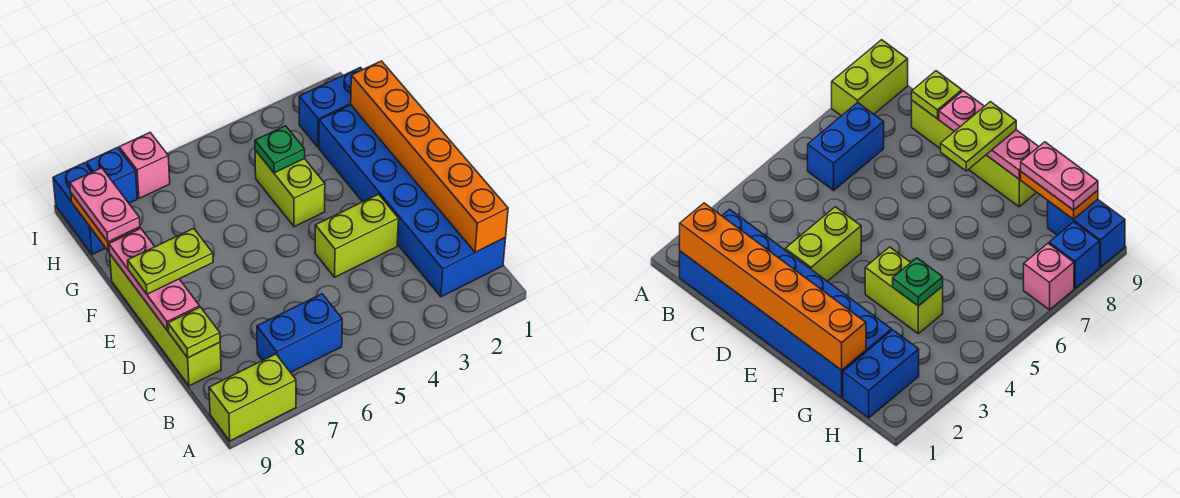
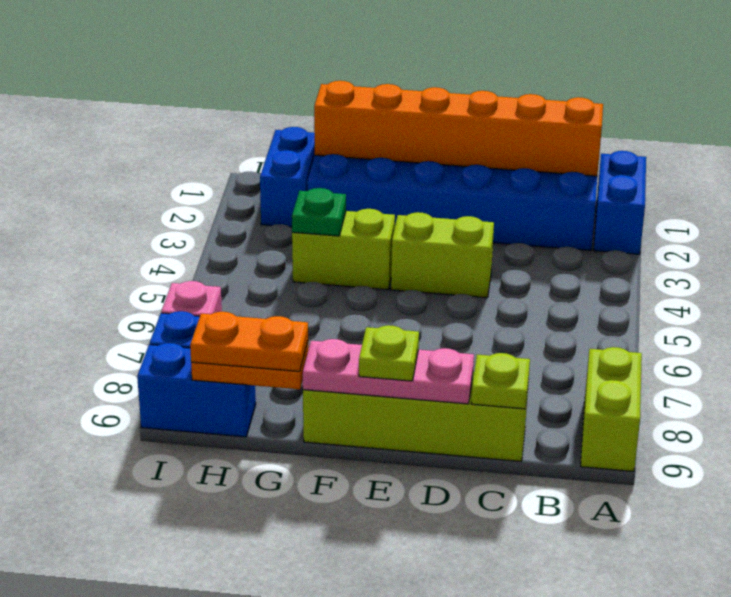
blue 1x2 brick [257,294,342,373] -> blue 1x2 brick moved to [594,151,646,254]
lime 1x2 brick [315,194,398,277] -> lime 1x2 brick turned to [391,212,494,298]
lime 1x2 plate [128,228,213,294] -> lime 1x1 plate [359,325,419,381]
pink 1x2 plate [70,168,140,242] -> orange 1x2 plate [190,312,308,371]

